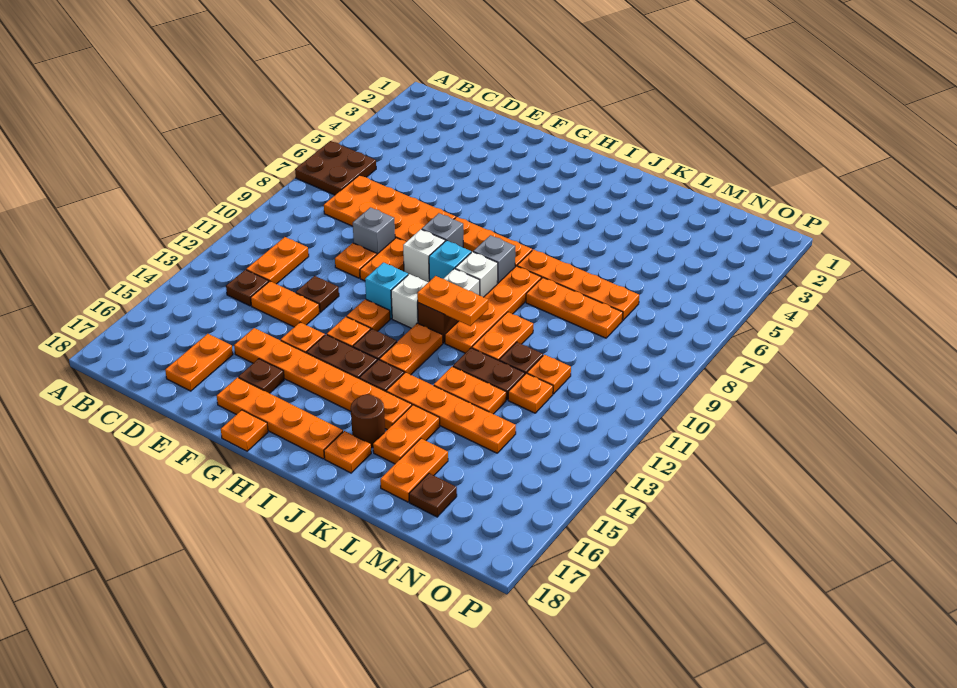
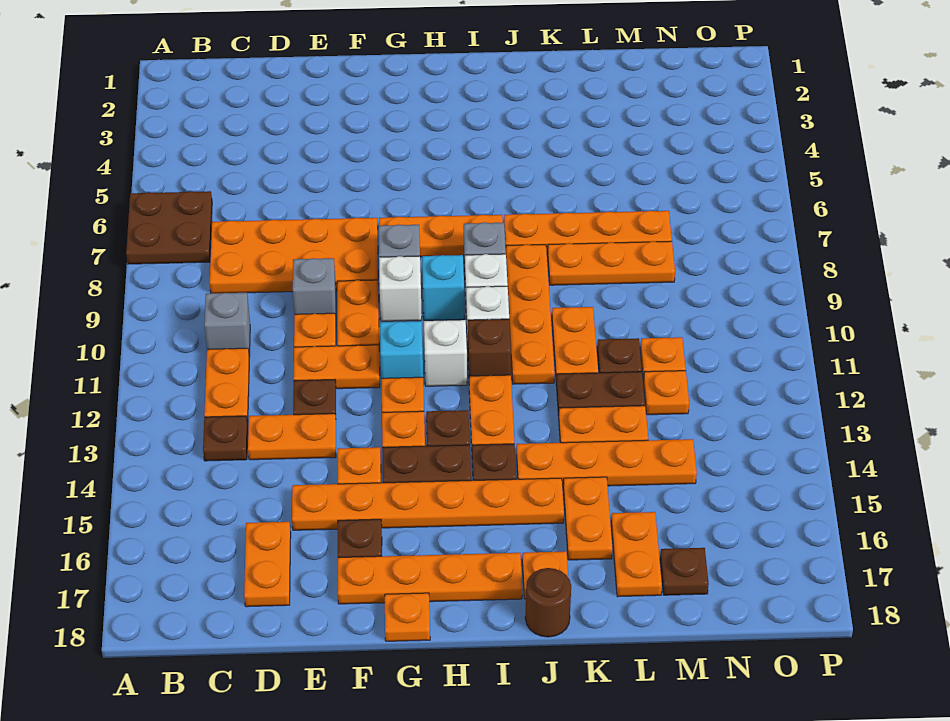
none -> grey 1x1 brick [204,293,250,357]
orange 1x2 plate [417,276,488,326] -> orange 1x2 plate moved to [294,345,380,389]
brown 1x1 round brick [351,394,385,448] -> brown 1x1 round brick moved to [525,568,571,637]

